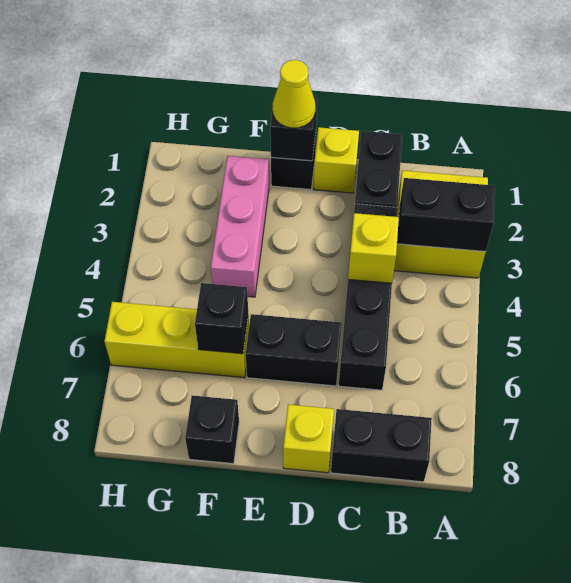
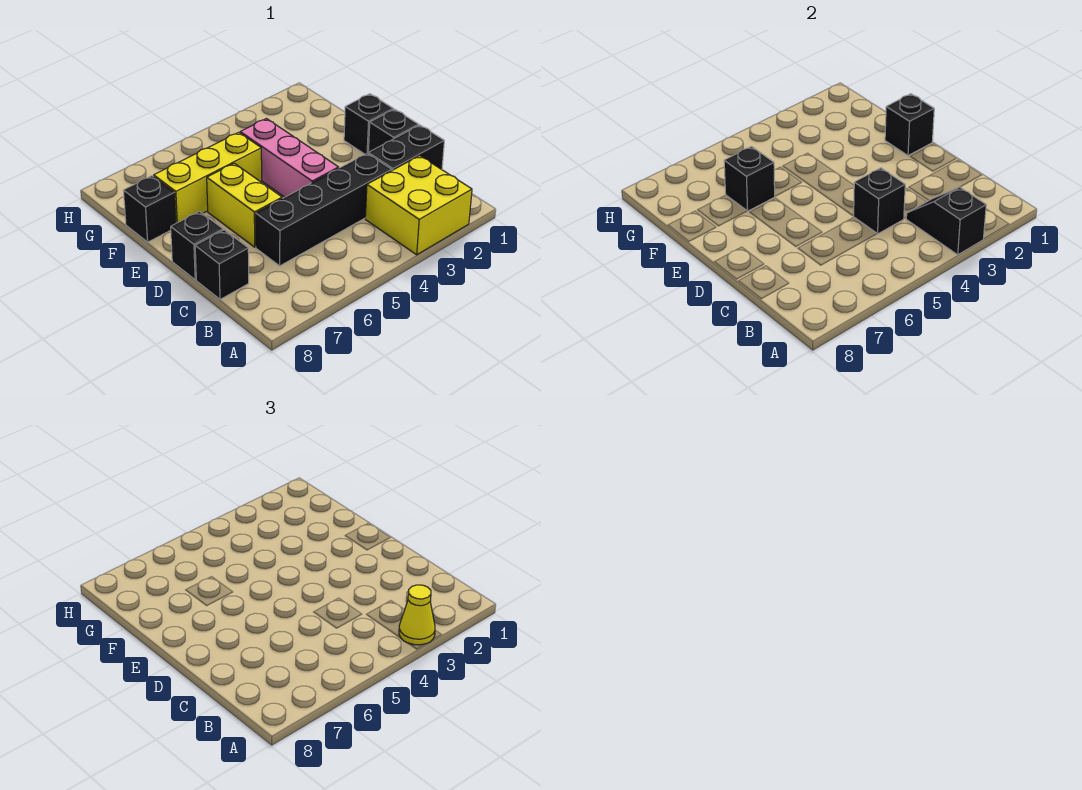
black 1x2 brick [397,178,495,252] -> black 1x2 slope [906,187,986,255]
black 1x2 brick [331,409,432,482] -> black 1x1 brick [195,230,249,299]
yellow 1x1 brick [348,213,399,283] -> black 1x1 brick [854,168,905,234]
yellow 1x1 brick [314,127,359,193] -> black 1x1 brick [368,109,419,152]
black 1x2 brick [246,314,342,386] -> yellow 1x2 brick [207,163,282,247]
yellow 1x1 brick [283,404,334,473] -> black 1x1 brick [171,211,223,280]
yellow 1x1 cone [273,60,316,128] -> yellow 1x1 cone moved to [399,585,435,645]
pink 1x3 brick [211,156,269,297] -> pink 1x3 brick turned to [240,119,339,197]
yellow 1x3 brick [105,302,249,378] -> yellow 1x3 brick turned to [154,132,262,223]

